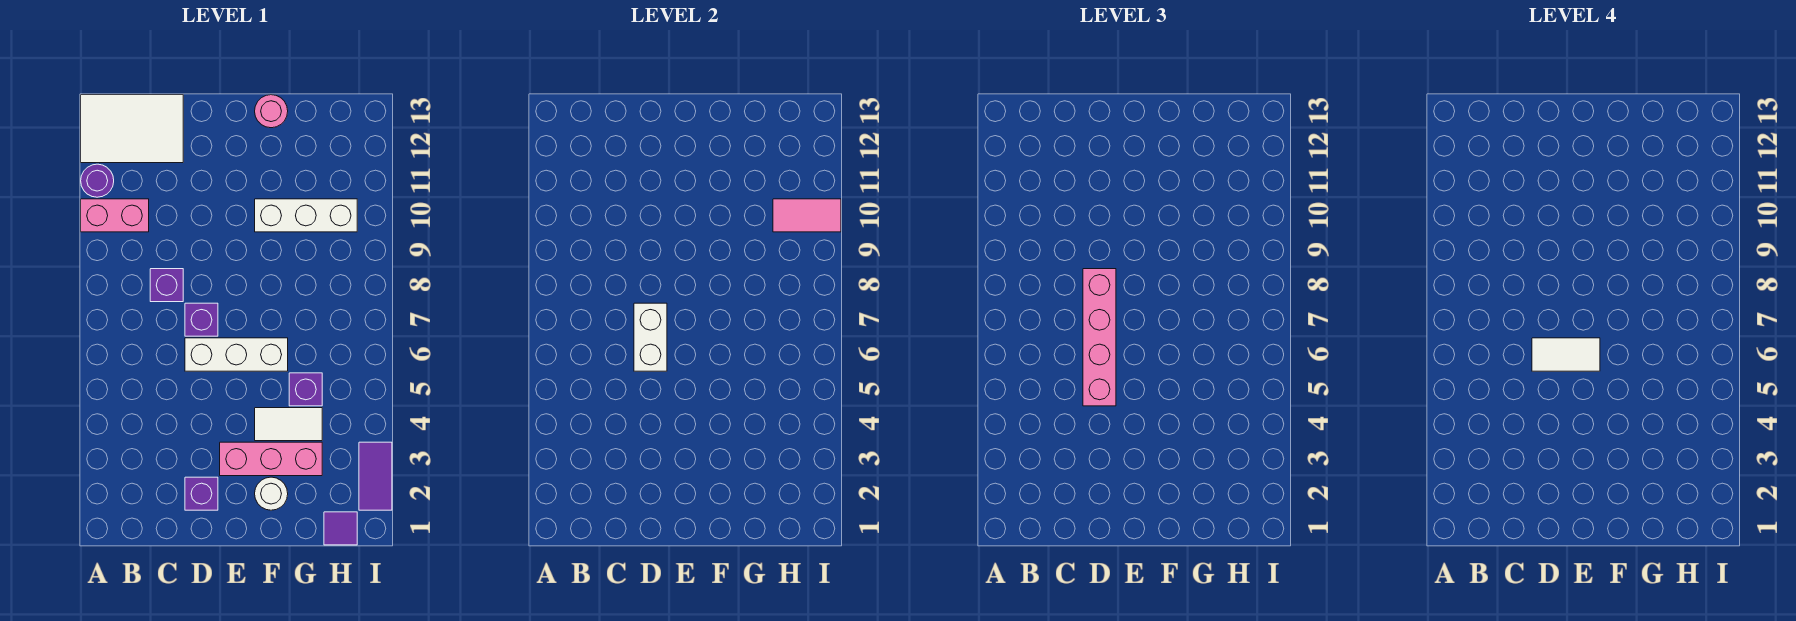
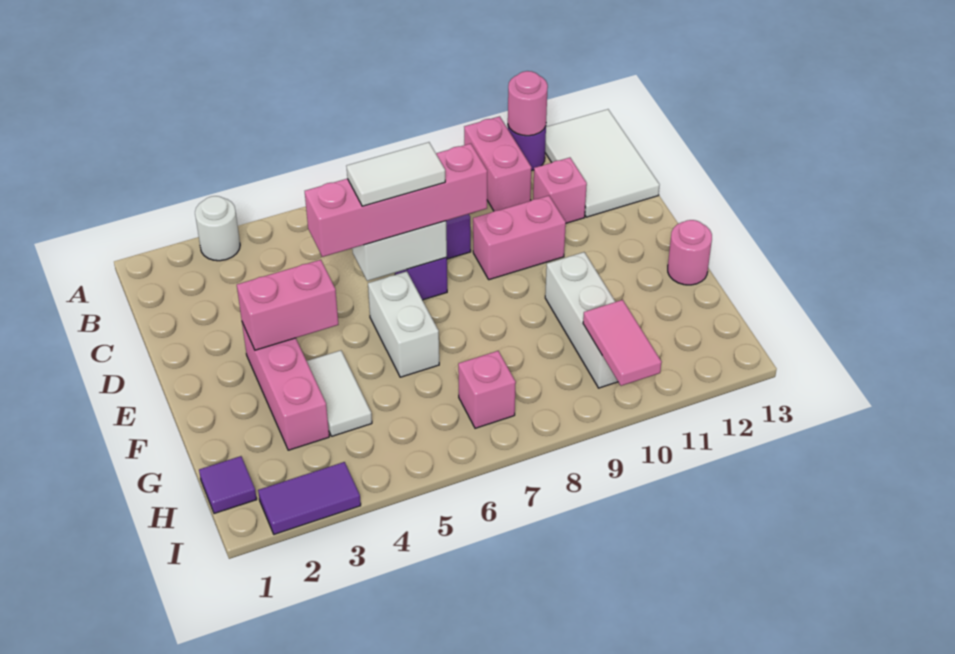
none -> pink 1x1 round brick [508,71,548,136]
none -> pink 1x1 brick [533,158,587,223]
purple 1x1 brick [185,477,218,510] -> none
white 1x3 brick [185,338,288,371] -> white 1x2 brick [368,271,439,377]
white 1x2 tile [1532,338,1600,371] -> white 1x2 tile turned to [346,142,445,206]
none -> pink 1x2 brick [473,196,566,280]
none -> pink 1x2 brick [237,260,338,350]
white 1x1 round brick [255,477,288,510] -> white 1x1 round brick moved to [195,196,240,261]
purple 1x1 brick [289,373,322,406] -> none
none -> pink 1x1 brick [458,351,516,428]

